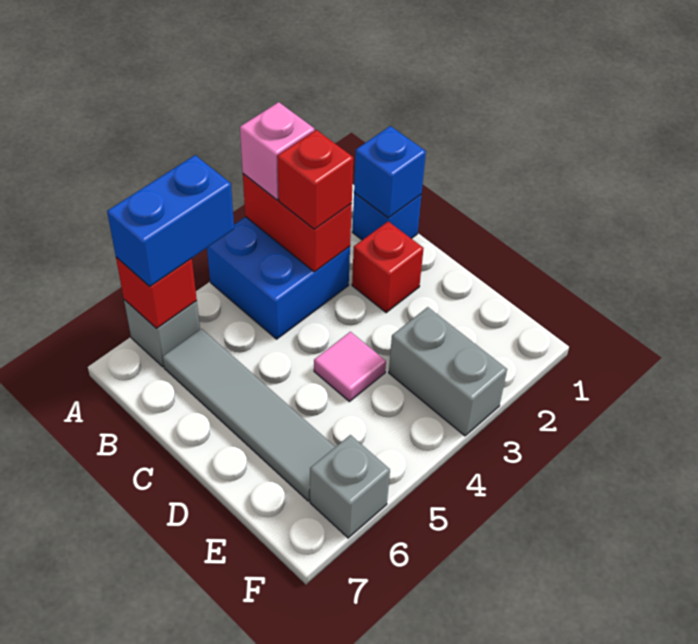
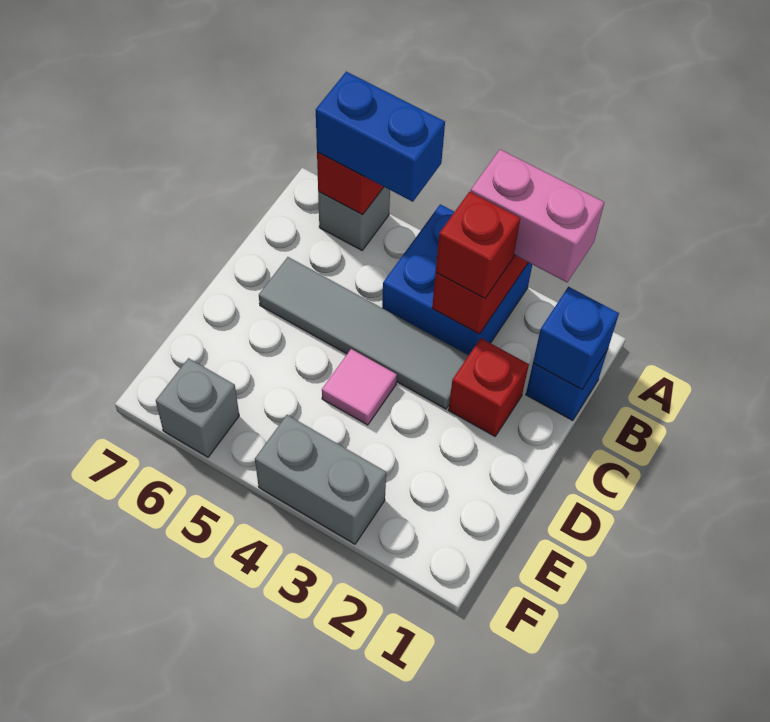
pink 1x1 brick [240,102,314,200] -> pink 1x2 brick [471,149,604,282]
grey 1x4 tile [163,329,335,501] -> grey 1x4 tile turned to [259,257,469,409]
grey 1x2 brick [389,307,507,436] -> grey 1x2 brick turned to [255,415,386,544]

